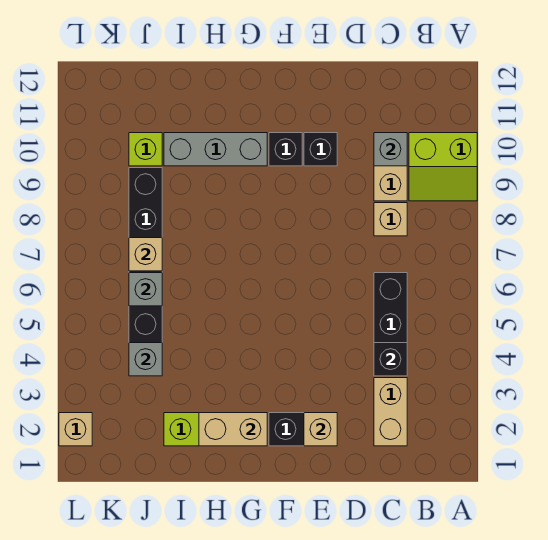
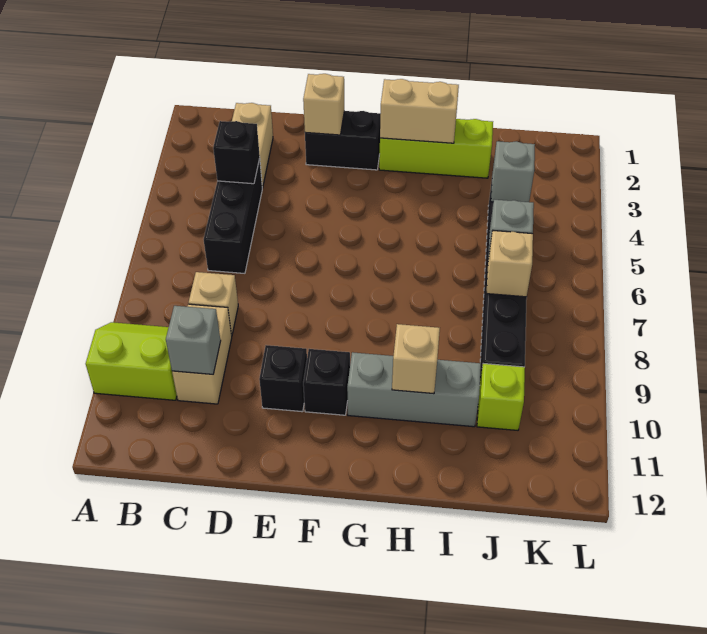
tan 1x1 brick [59,413,92,446] -> tan 1x1 brick moved to [392,324,440,394]

